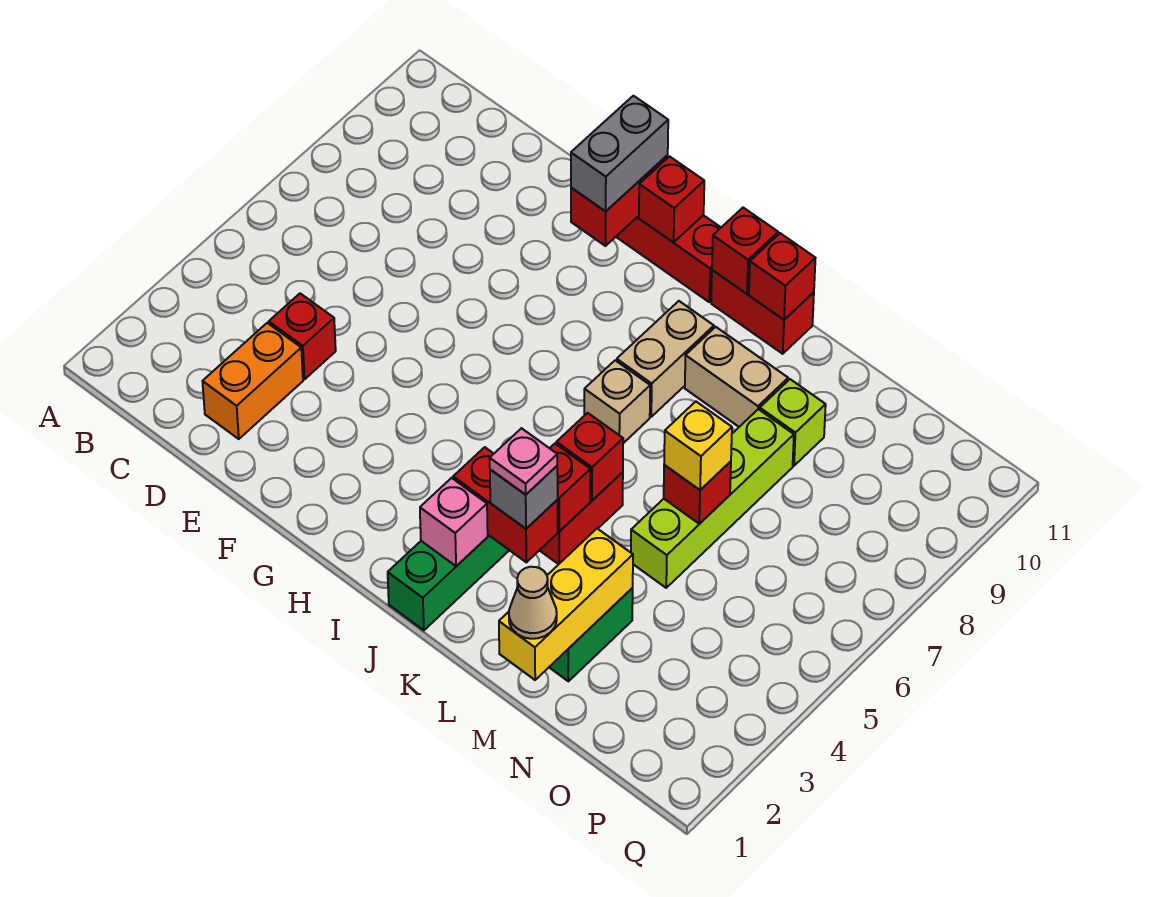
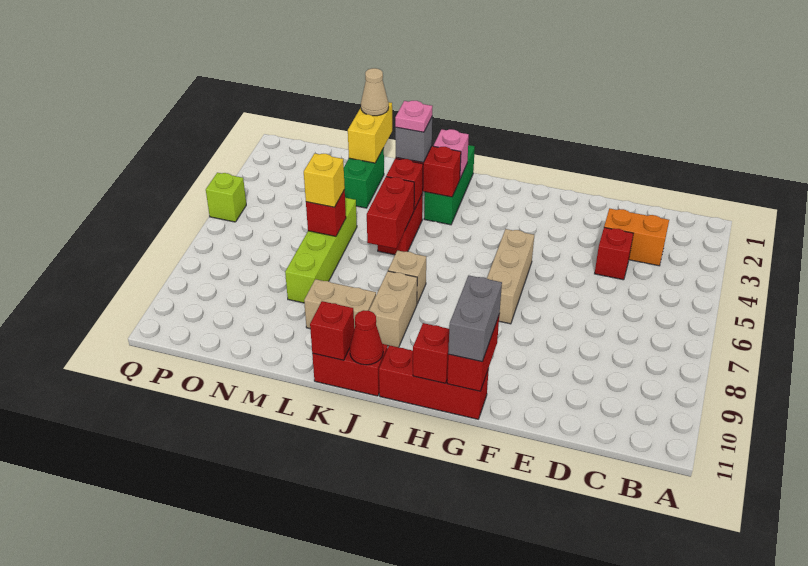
orange 1x2 brick [202,323,303,439] -> orange 1x2 brick turned to [604,208,669,266]
none -> tan 1x3 brick [487,229,534,324]
red 1x1 brick [712,208,778,294] -> red 1x1 cone [350,310,383,365]
red 1x1 brick [556,413,623,501] -> red 1x2 brick [367,177,414,249]
yellow 1x3 brick [499,529,633,680] -> yellow 1x2 brick [348,102,392,163]
lime 1x1 brick [760,379,826,466] -> lime 1x1 brick moved to [206,173,246,222]

